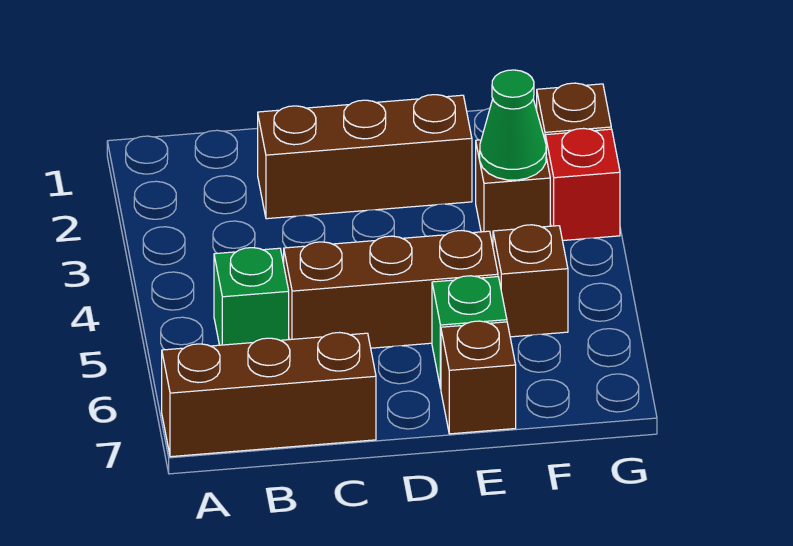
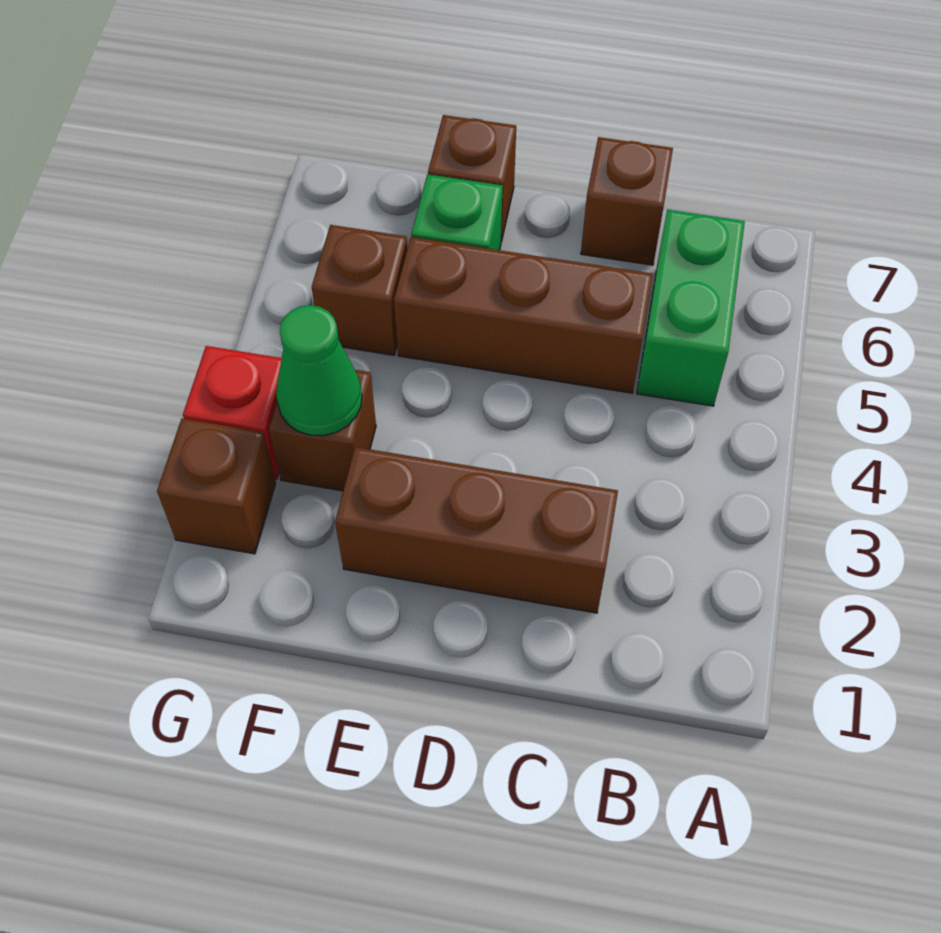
brown 1x3 brick [162,332,376,457] -> brown 1x1 brick [581,137,673,265]
green 1x1 brick [214,248,289,345] -> green 1x2 brick [637,210,745,406]

